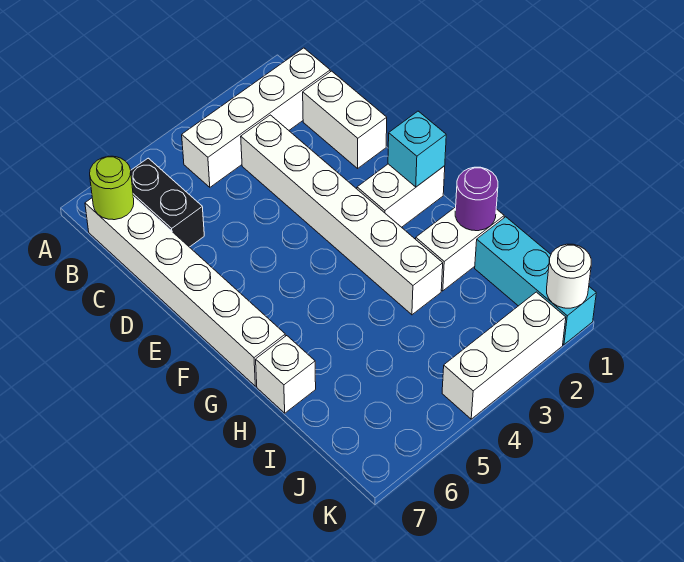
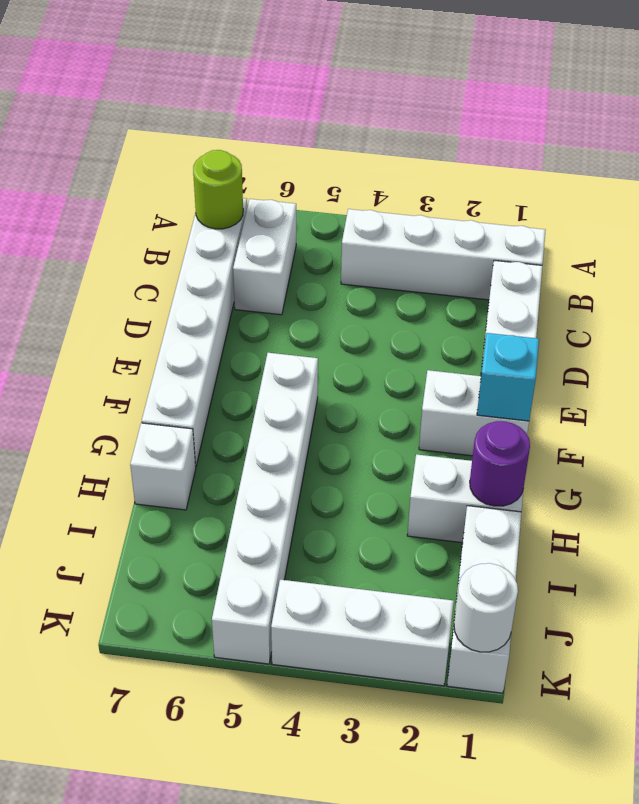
black 1x2 brick [131,158,204,247] -> white 1x2 brick [233,199,296,315]
white 1x6 brick [241,115,443,315] -> white 1x6 brick moved to [212,353,318,664]
cyan 1x3 brick [475,217,596,345] -> white 1x3 brick [447,506,521,693]

